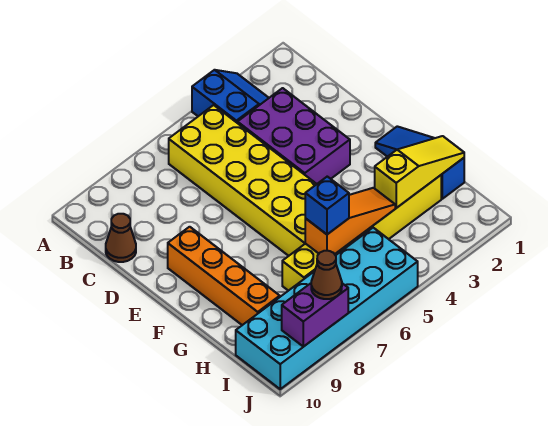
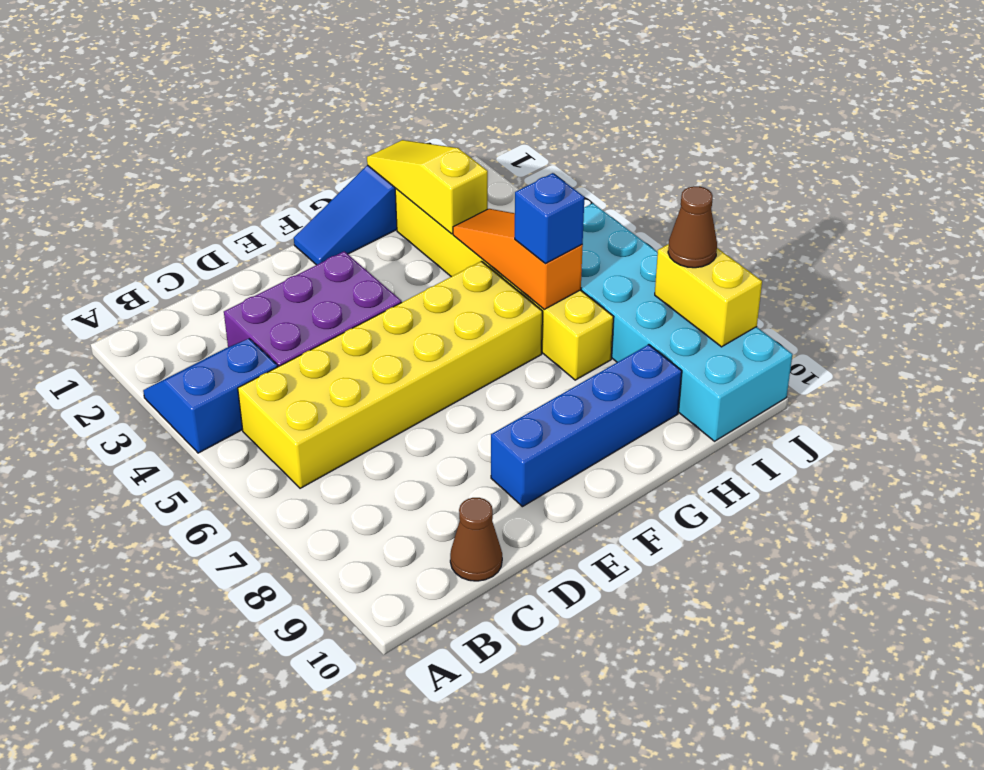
orange 1x4 brick [168,227,280,325] -> blue 1x4 brick [491,345,682,507]
purple 1x2 brick [282,283,348,347] -> yellow 1x2 brick [655,244,762,347]

